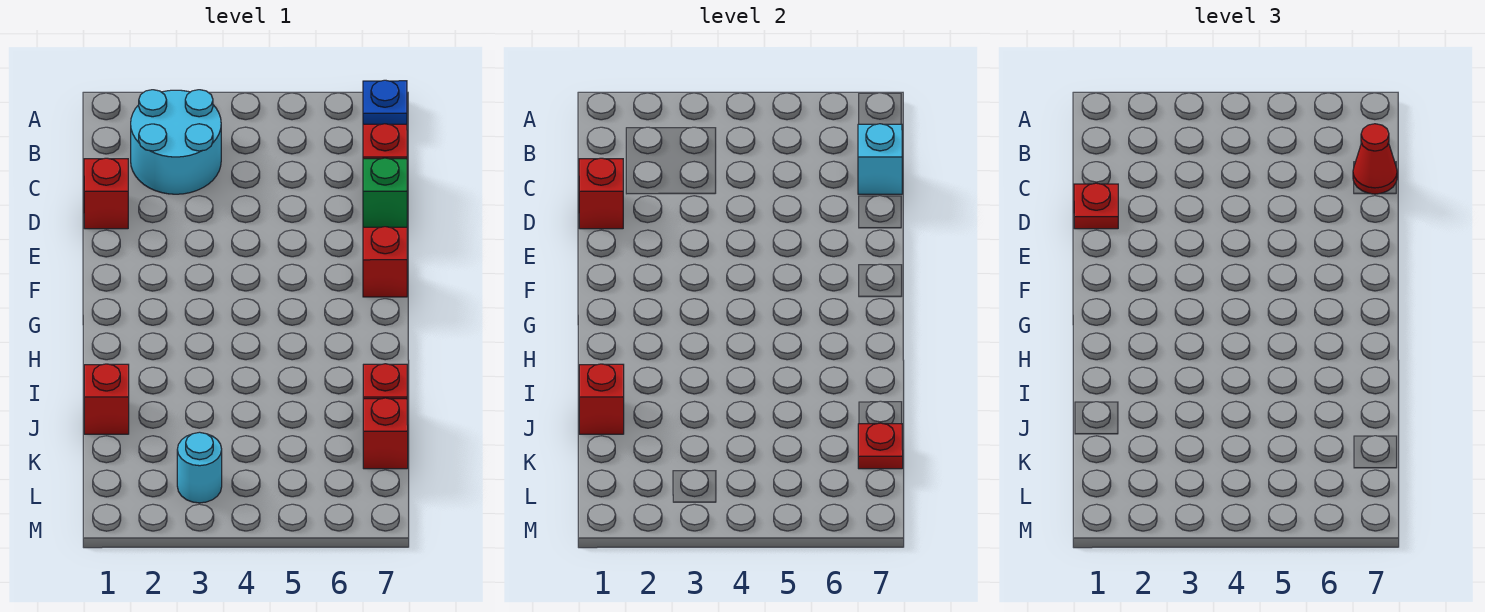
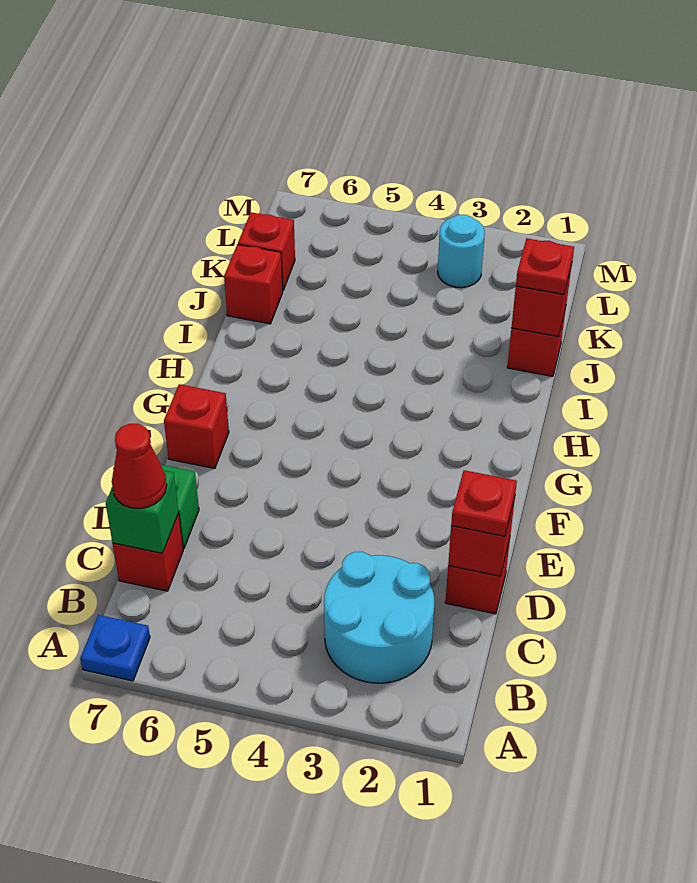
cyan 1x1 brick [858,124,902,194] -> green 1x1 brick [106,470,179,553]
red 1x1 plate [858,423,903,469] -> red 1x1 plate moved to [516,238,574,294]

